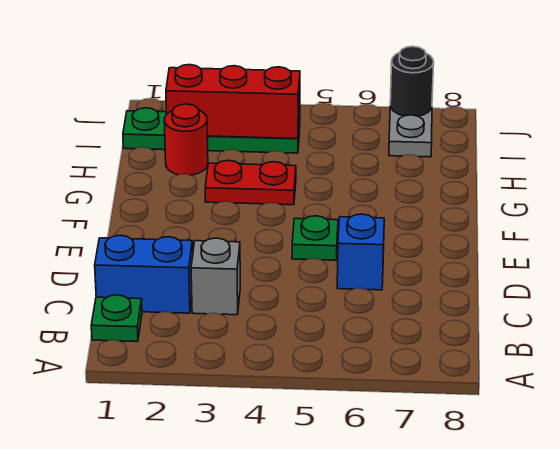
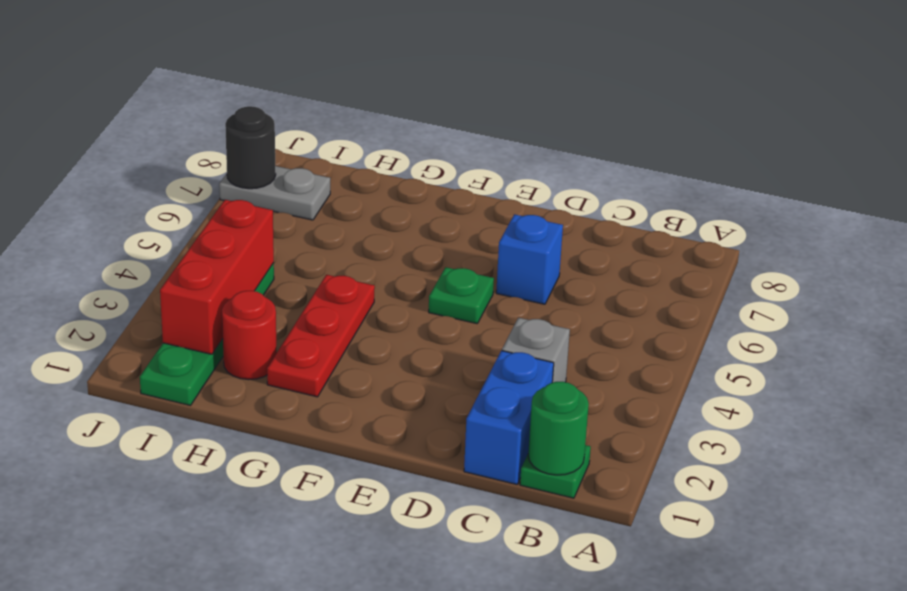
none -> green 1x1 round brick [528,382,589,475]
red 1x2 plate [205,160,296,205] -> red 1x3 plate [267,275,375,397]

